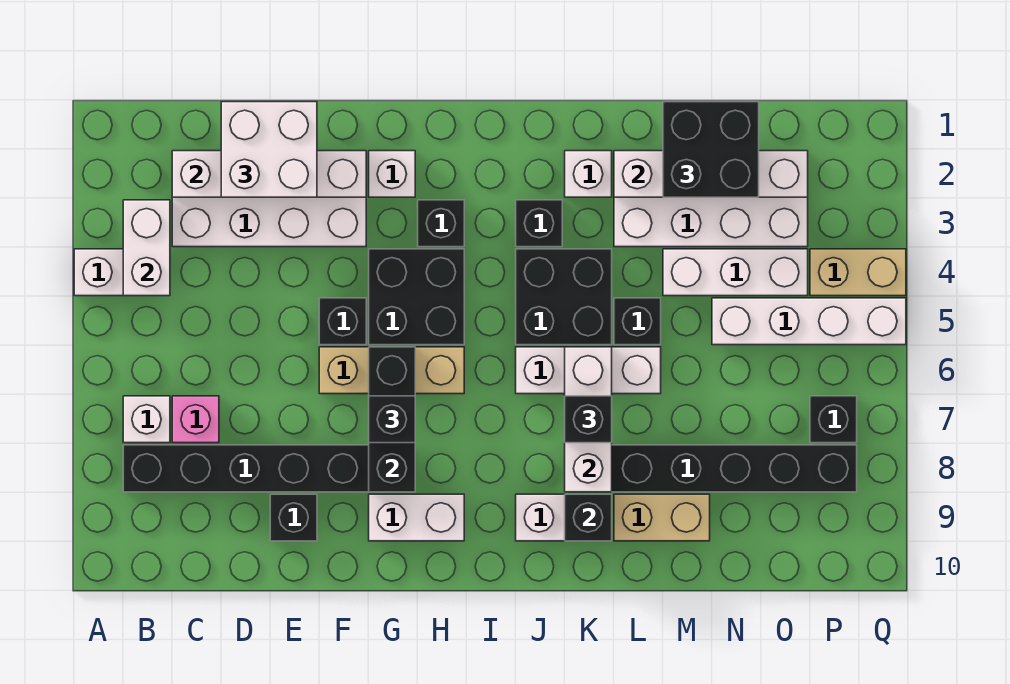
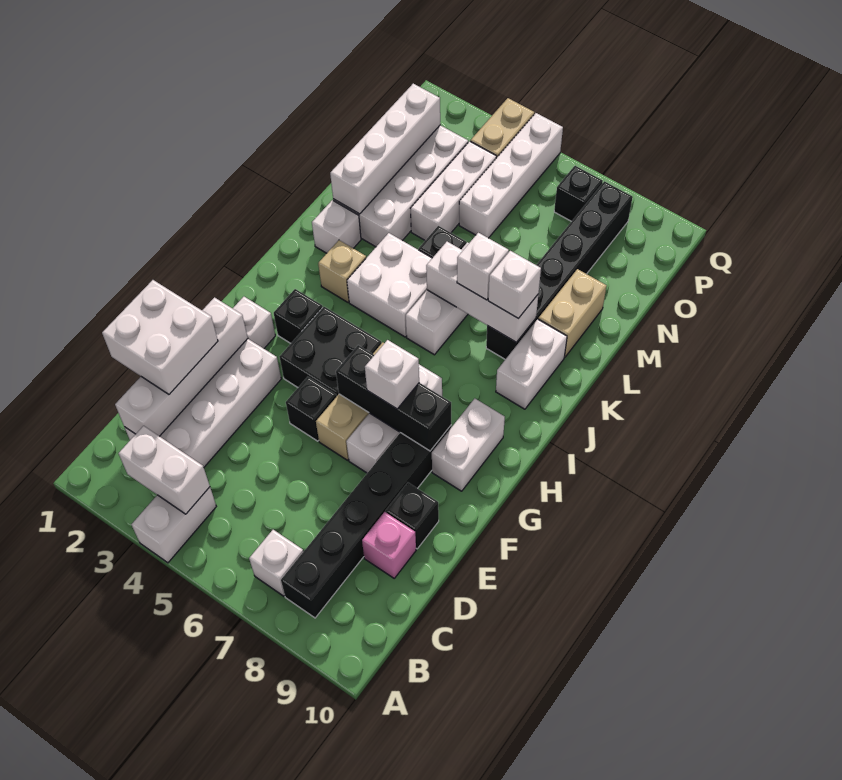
pink 1x1 brick [172,396,219,443] -> pink 1x1 brick moved to [362,512,416,578]
none -> white 1x3 brick [346,365,442,473]
black 1x1 brick [369,396,415,443] -> white 1x1 brick [365,340,419,409]
black 1x1 brick [516,200,562,247] -> tan 1x1 brick [318,240,366,302]
black 2x2 brick [516,249,612,345] -> white 2x2 brick [347,233,432,337]
black 1x1 brick [565,396,612,443] -> white 1x1 brick [457,233,509,300]
none -> white 1x1 brick [488,251,541,318]
black 1x1 brick [565,494,612,541] -> none
black 2x2 brick [663,102,759,197] -> none

